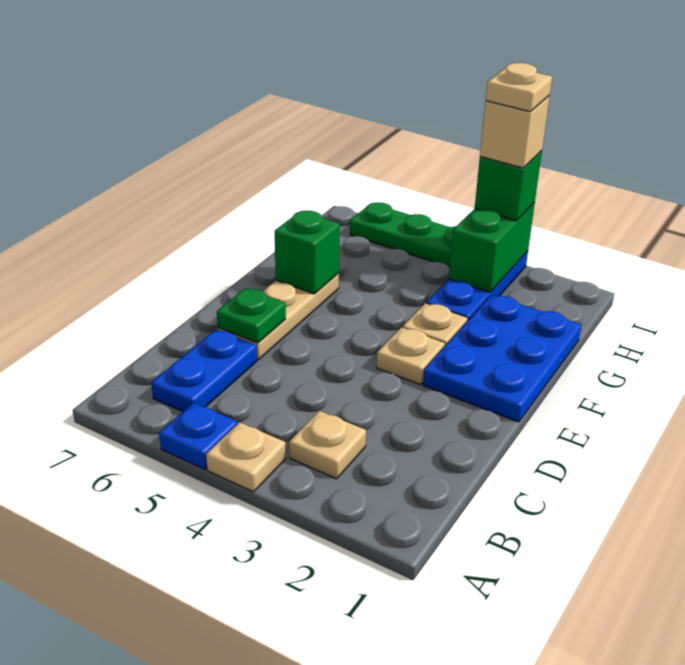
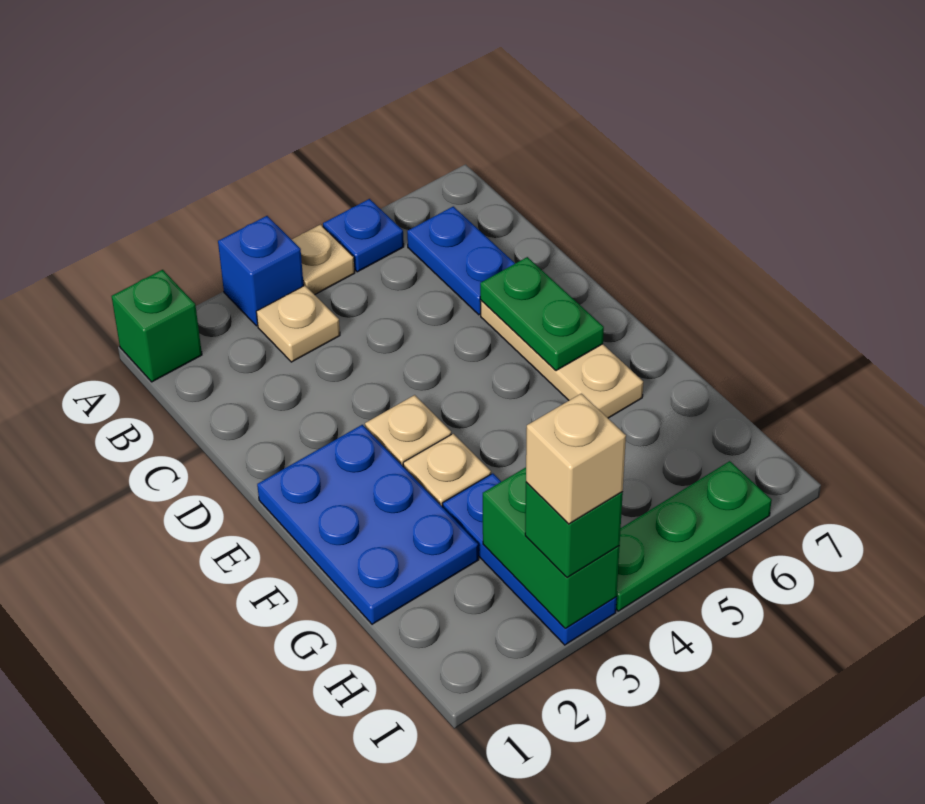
none -> blue 1x1 brick [218,216,304,326]
green 1x1 plate [217,288,286,343] -> green 1x2 plate [480,257,604,371]
green 1x1 brick [275,211,340,294] -> green 1x1 brick moved to [112,270,202,382]
tan 1x1 plate [486,63,552,112] -> none

